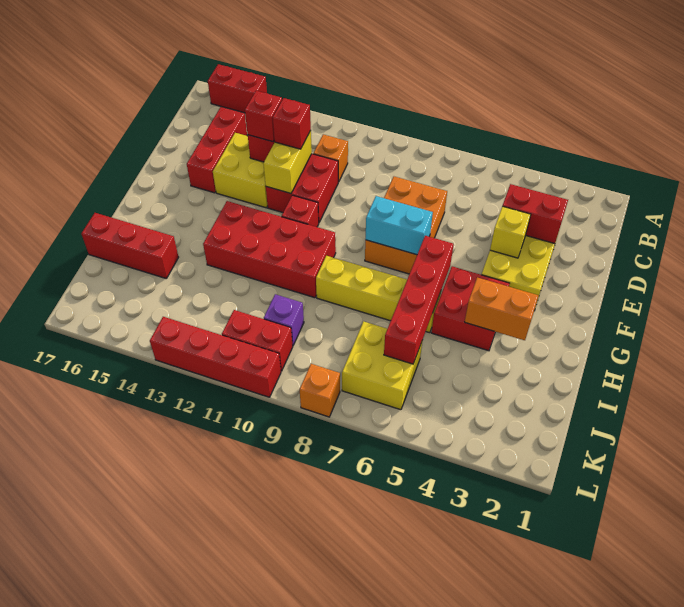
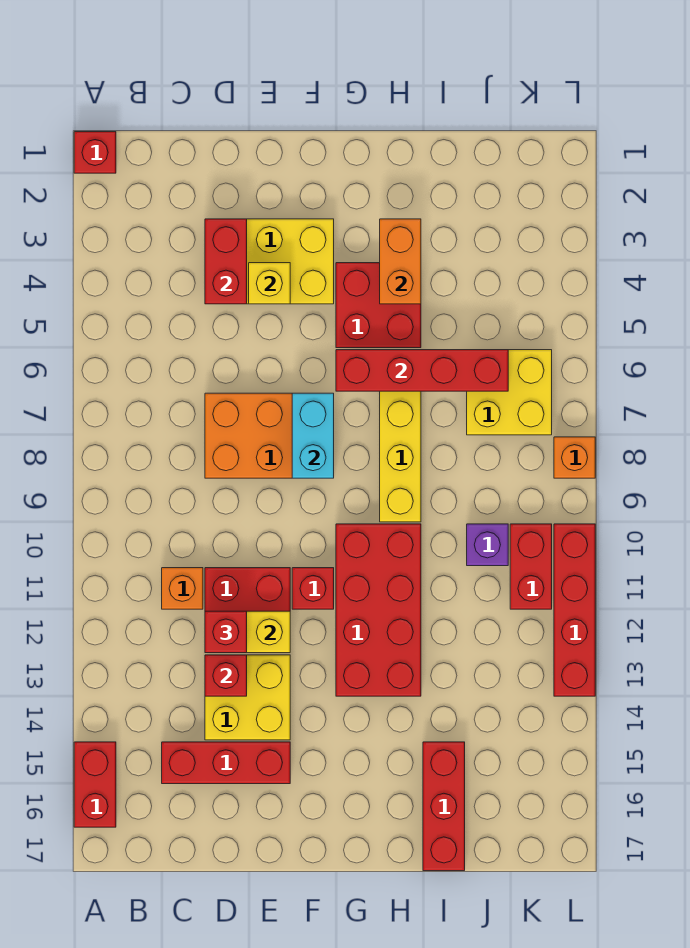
red 1x1 brick [245,91,282,142] -> red 1x1 brick moved to [74,132,116,173]

